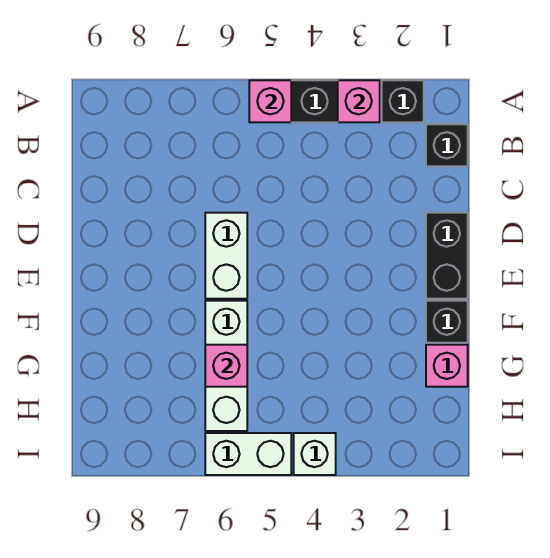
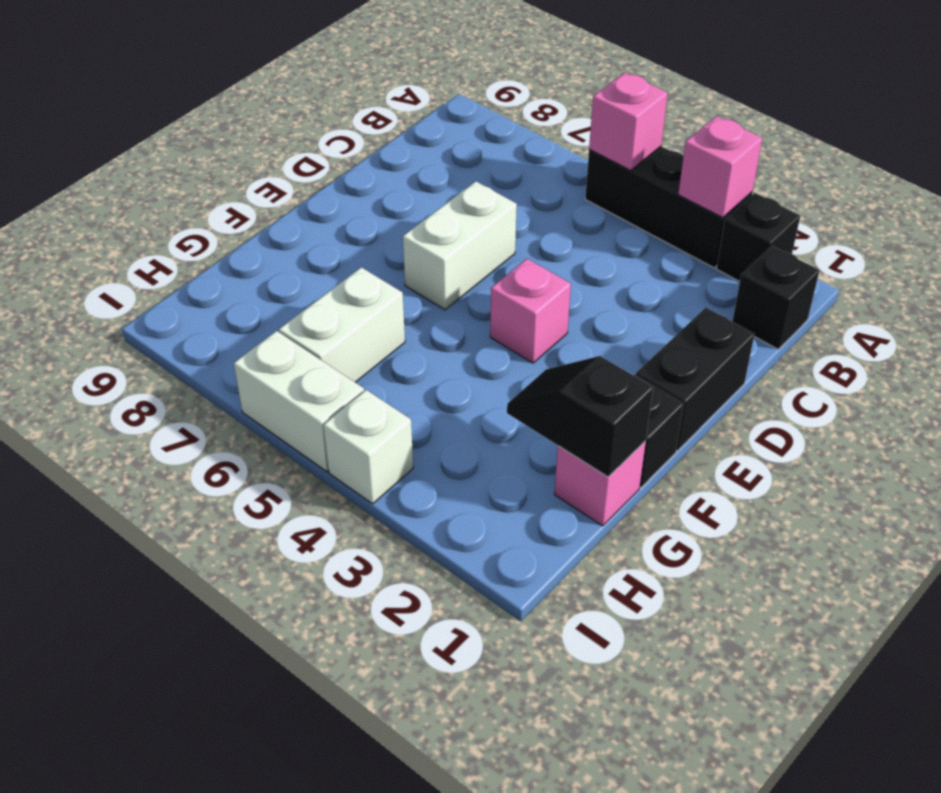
white 1x3 brick [205,301,247,431] -> white 1x2 brick [279,267,405,382]
none -> black 1x2 slope [507,356,653,477]
pink 1x1 brick [205,345,247,387] -> pink 1x1 brick moved to [490,259,571,363]

